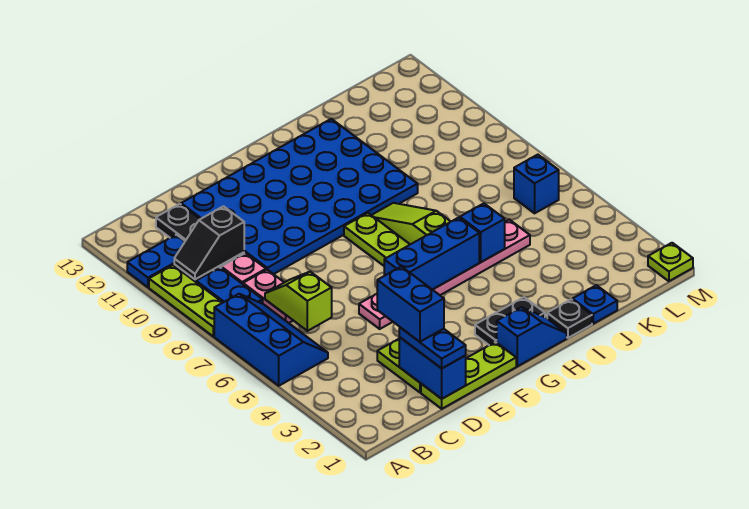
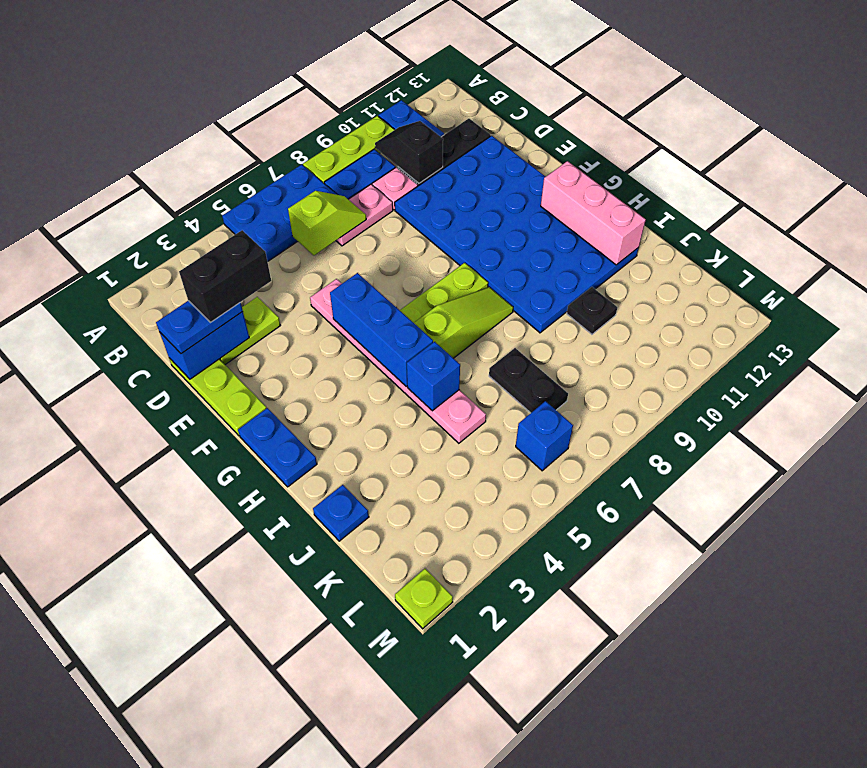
blue 2x3 slope [214,294,328,386] -> blue 2x3 plate [222,165,337,262]
blue 1x2 brick [377,267,444,342] -> black 1x2 brick [179,230,271,322]
blue 1x2 slope [497,307,567,366] -> blue 1x2 plate [238,408,317,487]
black 1x2 plate [475,297,545,345] -> black 1x2 plate moved to [489,348,568,413]
none -> pink 1x3 brick [541,161,646,265]
black 1x1 plate [547,299,592,338] -> black 1x1 plate moved to [567,287,617,334]

